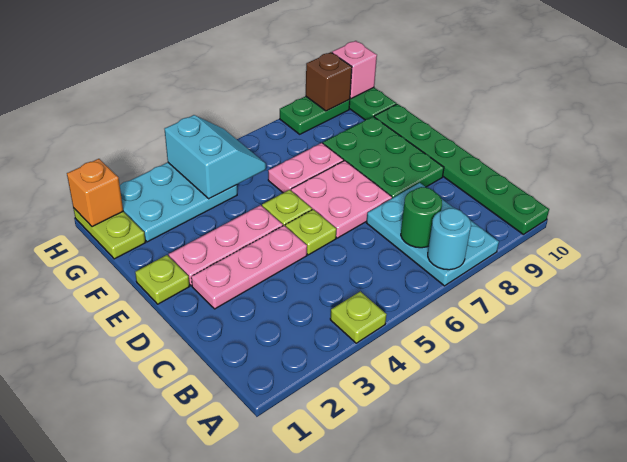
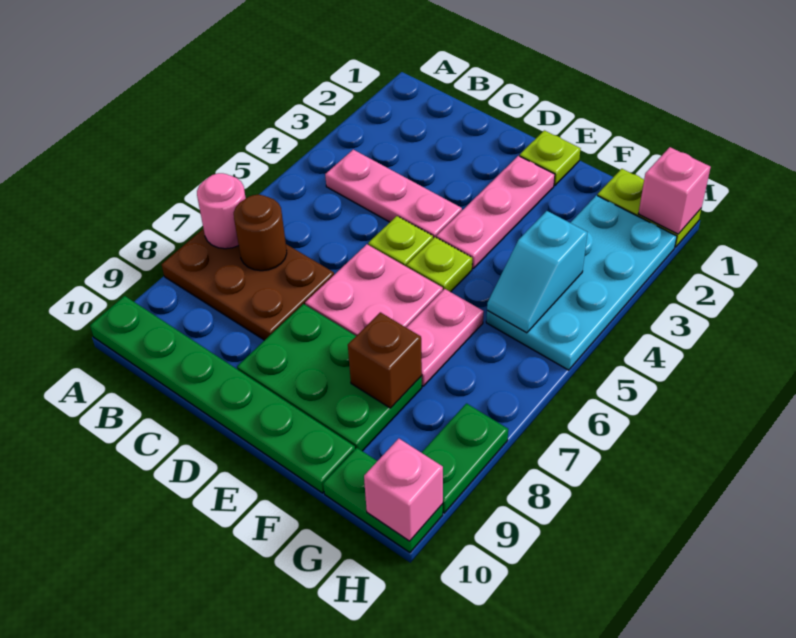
lime 1x1 plate [330,291,387,343] -> none
cyan 2x3 plate [367,183,499,286] -> brown 2x3 plate [162,229,334,340]
cyan 1x1 round brick [428,208,471,270] -> pink 1x1 round brick [197,173,246,249]
green 1x1 round brick [401,187,442,248] -> brown 1x1 round brick [234,195,287,271]
pink 1x3 plate [191,226,307,309] -> pink 1x3 plate turned to [325,150,462,238]
cyan 2x3 plate [120,162,237,242] -> cyan 2x4 plate [486,195,677,370]
cyan 2x2 slope [165,115,266,199] -> cyan 1x2 slope [487,211,588,333]
orange 1x1 brick [67,159,123,227] -> pink 1x1 brick [638,147,711,234]
brown 1x1 brick [306,52,352,111] -> brown 1x1 brick moved to [348,312,422,408]

